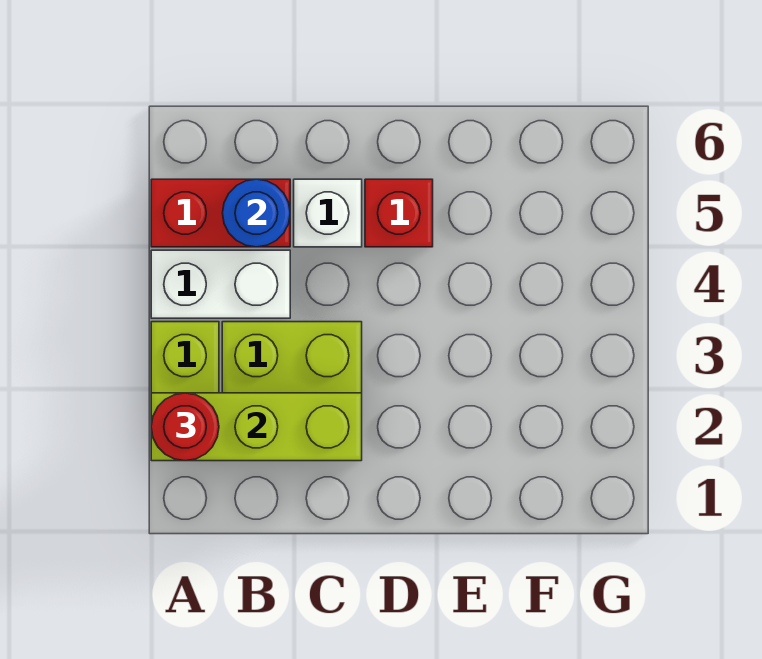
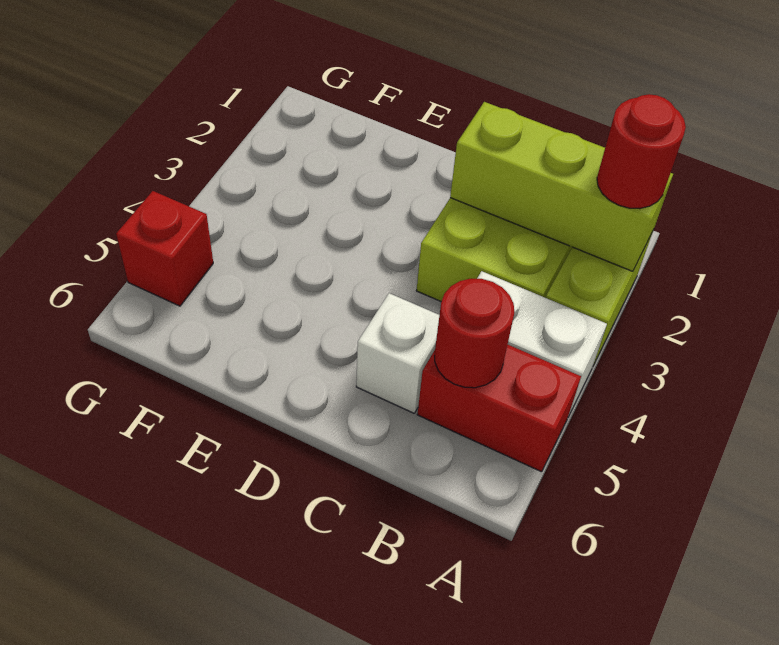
blue 1x1 round brick [223,179,290,247] -> red 1x1 round brick [435,279,514,388]
red 1x1 brick [365,179,433,247] -> red 1x1 brick moved to [116,191,213,306]

